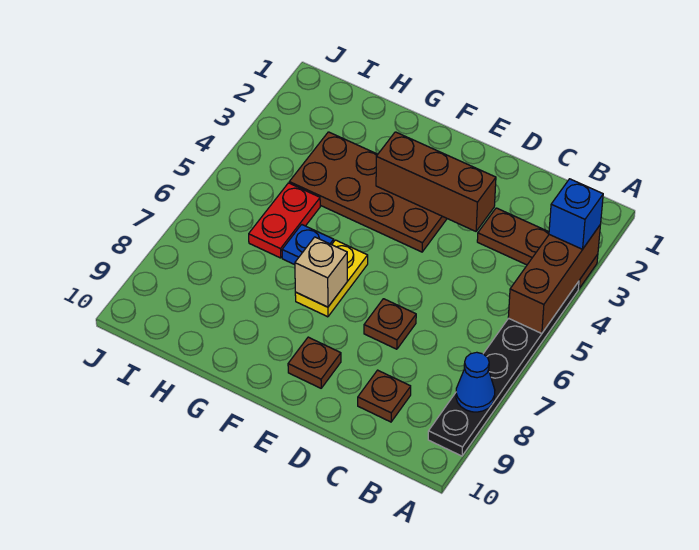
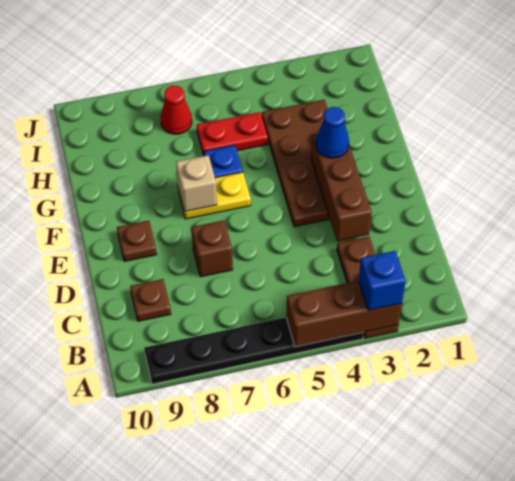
blue 1x1 cone [456,352,495,412] -> blue 1x1 cone moved to [316,107,349,158]
brown 1x1 plate [364,299,416,349] -> brown 1x1 brick [191,220,233,277]
none -> red 1x1 cone [160,86,192,134]

